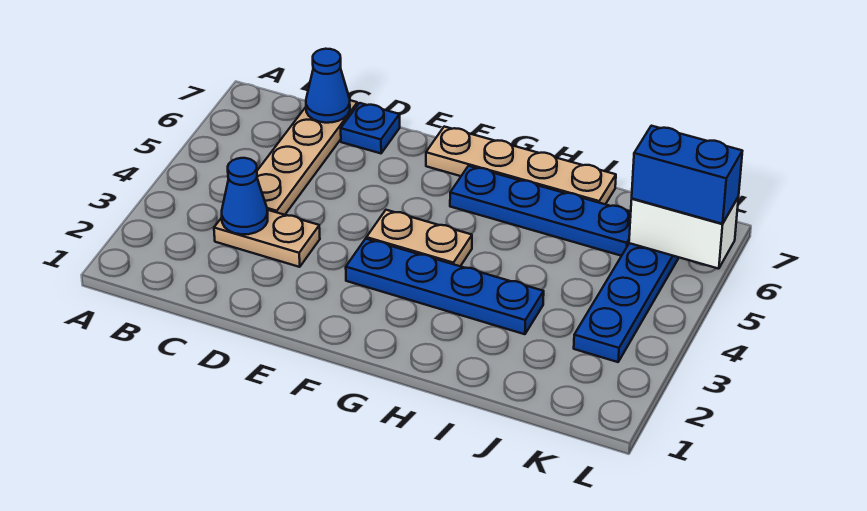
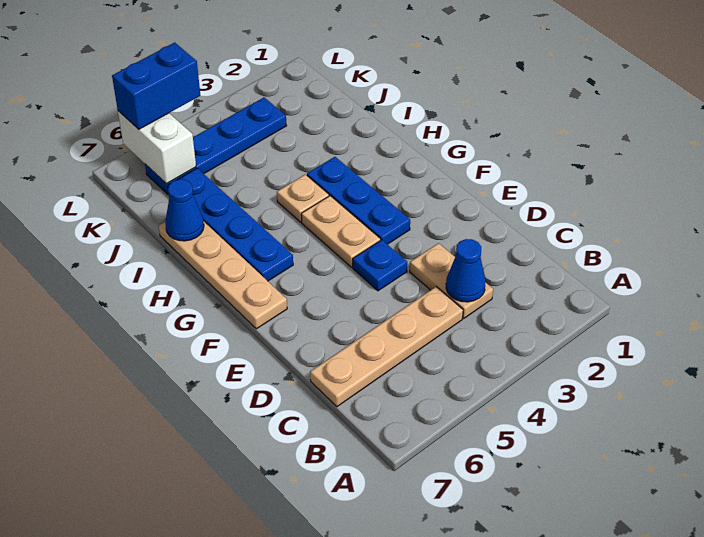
blue 1x1 cone [306,49,350,123] -> blue 1x1 cone moved to [165,179,204,241]
blue 1x1 plate [341,103,400,153] -> blue 1x1 plate moved to [353,240,407,291]
blue 1x4 plate [346,239,544,334] -> blue 1x3 plate [307,157,410,244]
none -> tan 1x1 plate [277,174,329,222]
blue 1x2 brick [632,126,742,224] -> blue 1x2 brick turned to [112,42,200,129]

